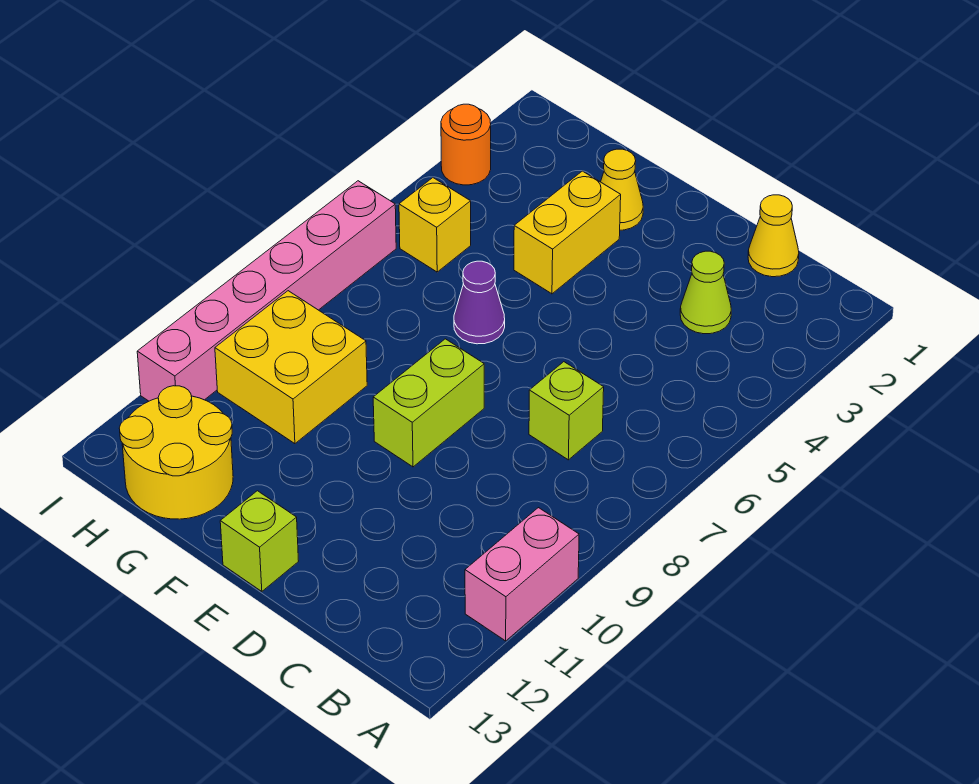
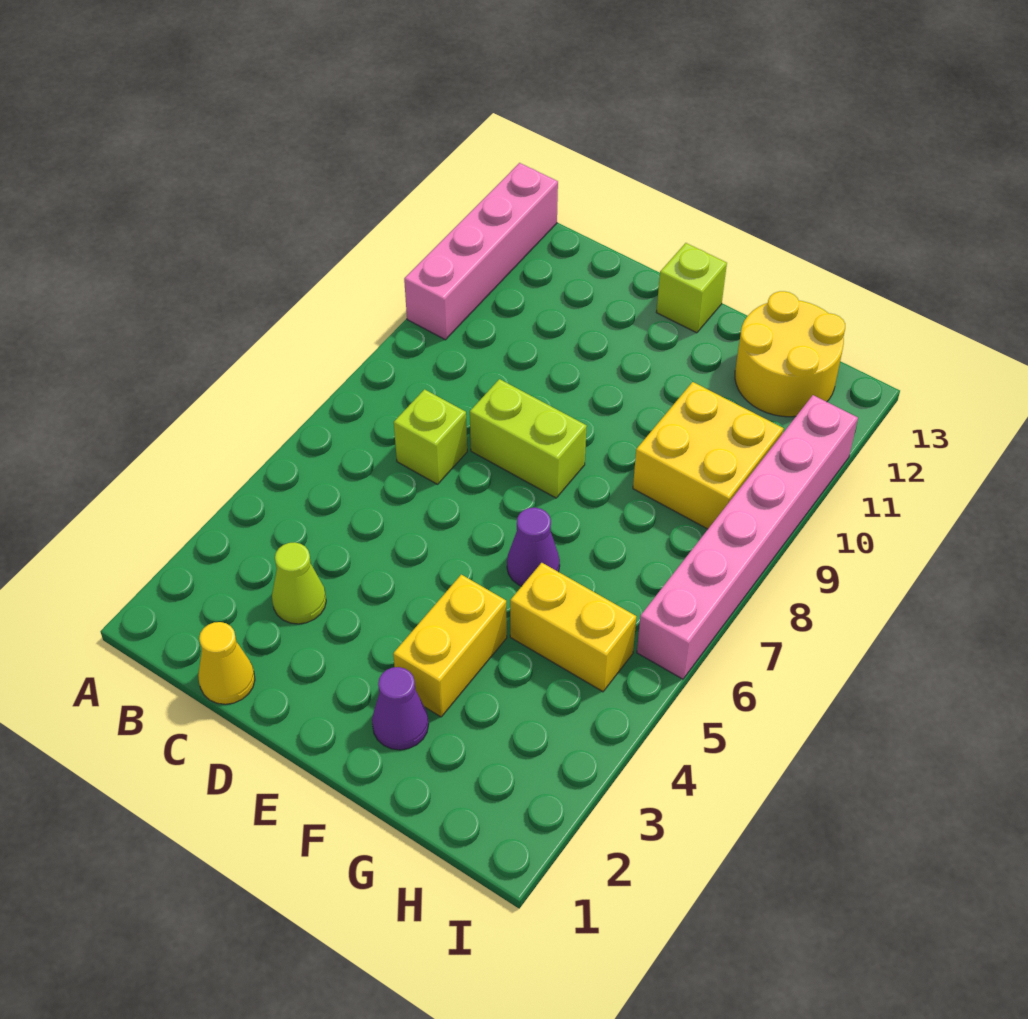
pink 1x2 brick [465,508,579,641] -> pink 1x4 brick [404,163,558,340]
lime 1x2 brick [373,339,484,467] -> lime 1x2 brick turned to [470,379,587,498]
yellow 1x1 cone [601,149,643,230] -> purple 1x1 cone [372,667,429,750]
yellow 1x1 brick [399,178,471,272] -> yellow 1x2 brick [510,563,636,692]
orange 1x1 round brick [441,104,491,185] -> none

